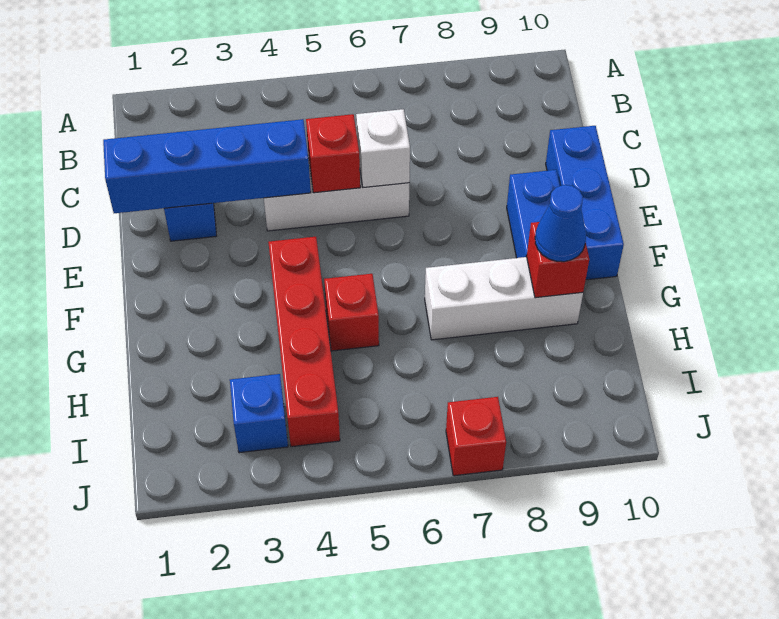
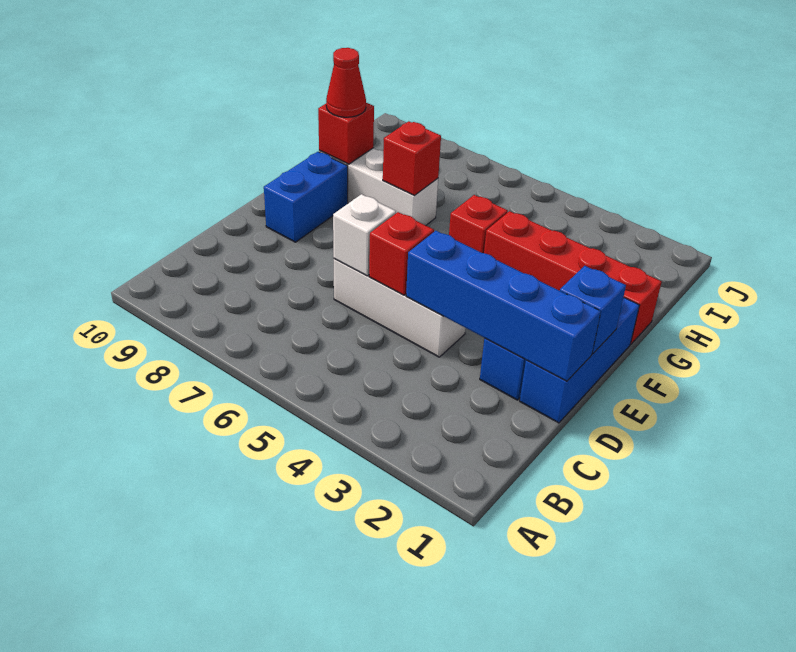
blue 1x3 brick [546,126,624,280] -> blue 1x3 brick moved to [520,297,639,423]
red 1x4 brick [268,237,340,447] -> red 1x4 brick turned to [484,211,662,344]
blue 1x1 cone [535,185,586,262] -> red 1x1 cone [326,48,366,117]
blue 1x1 brick [230,374,288,453] -> blue 1x1 brick moved to [560,266,626,354]
red 1x1 brick [446,397,506,476] -> red 1x1 brick moved to [383,121,441,195]

